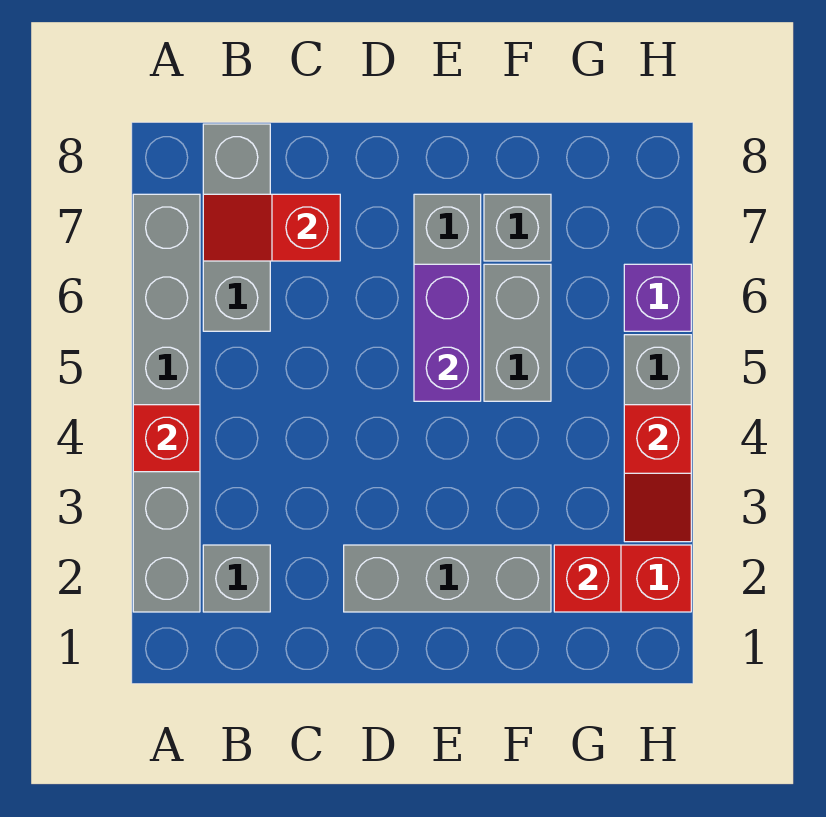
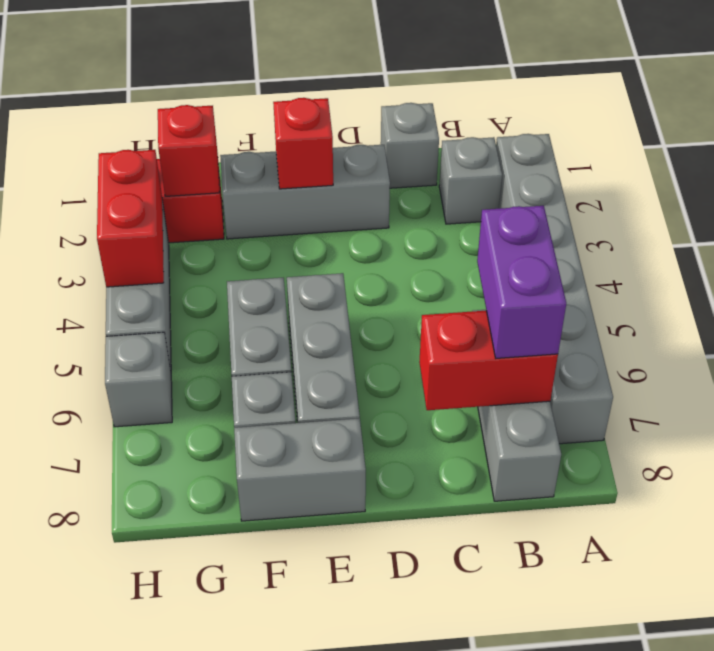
red 1x1 brick [133,405,200,472] -> red 1x1 brick moved to [273,98,333,189]
red 1x2 slope [203,194,340,261] -> red 1x2 brick [419,311,558,410]
none -> grey 1x1 brick [381,103,439,188]
purple 1x2 brick [414,264,481,401] -> purple 1x2 brick moved to [477,206,566,358]
none -> grey 1x2 brick [234,418,366,521]
red 1x2 slope [624,405,691,542] -> red 1x2 brick [97,150,164,287]
purple 1x1 brick [624,264,691,331] -> grey 1x1 brick [105,332,172,427]

